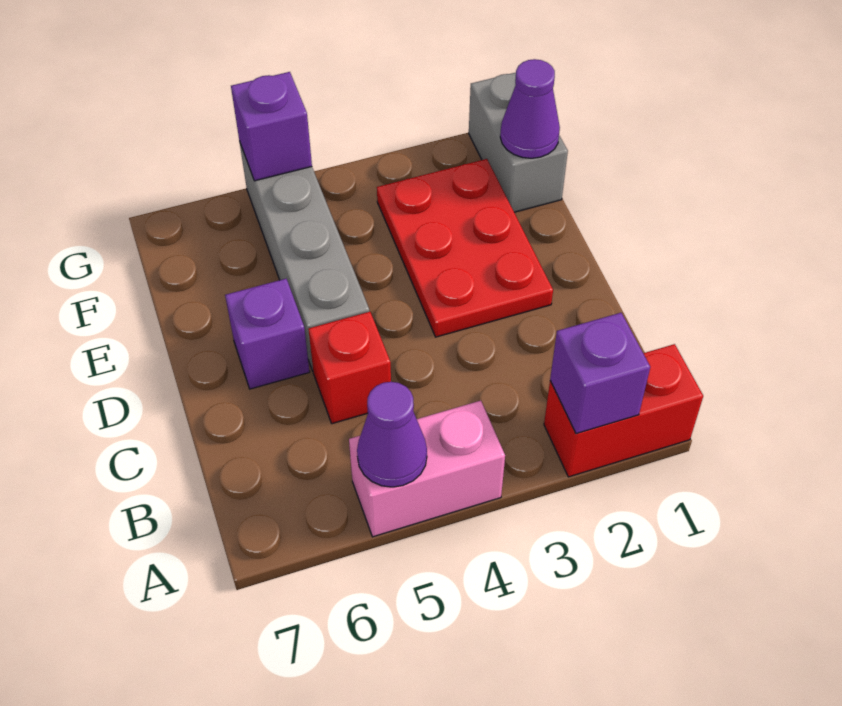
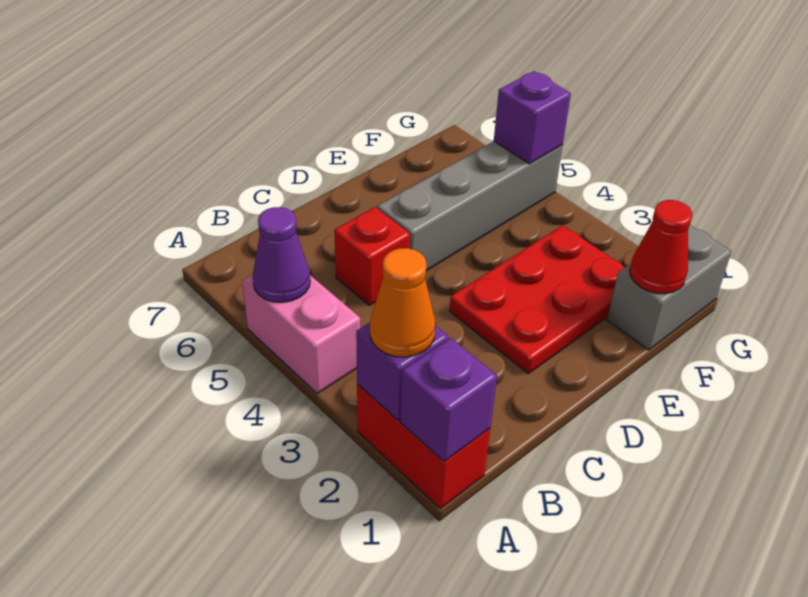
none -> orange 1x1 cone [370,248,435,357]
purple 1x1 brick [225,279,310,389] -> purple 1x1 brick moved to [400,338,497,461]
purple 1x1 cone [500,59,560,158] -> red 1x1 cone [630,200,692,294]

